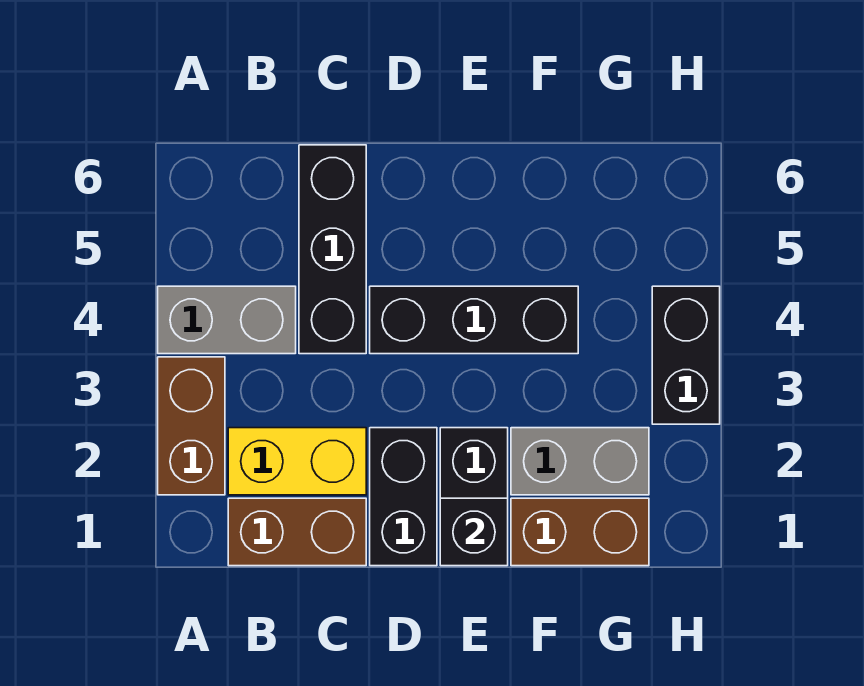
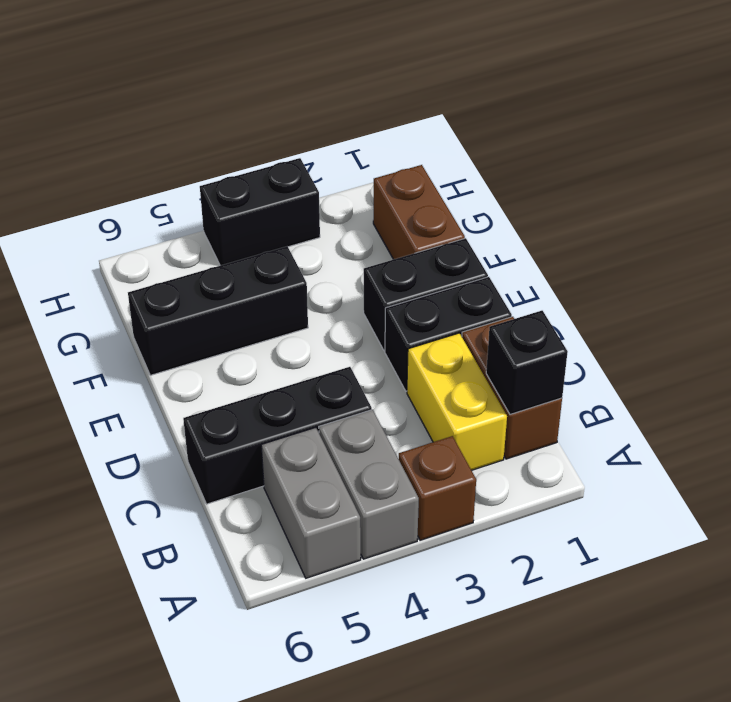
brown 1x2 brick [158,357,225,495] -> brown 1x1 brick [399,436,476,540]
black 1x3 brick [370,286,578,354] -> black 1x3 brick turned to [128,246,308,375]
black 1x1 brick [440,498,508,566] -> black 1x1 brick moved to [486,311,568,414]
grey 1x2 brick [511,428,649,495] -> grey 1x2 brick moved to [261,428,361,578]

